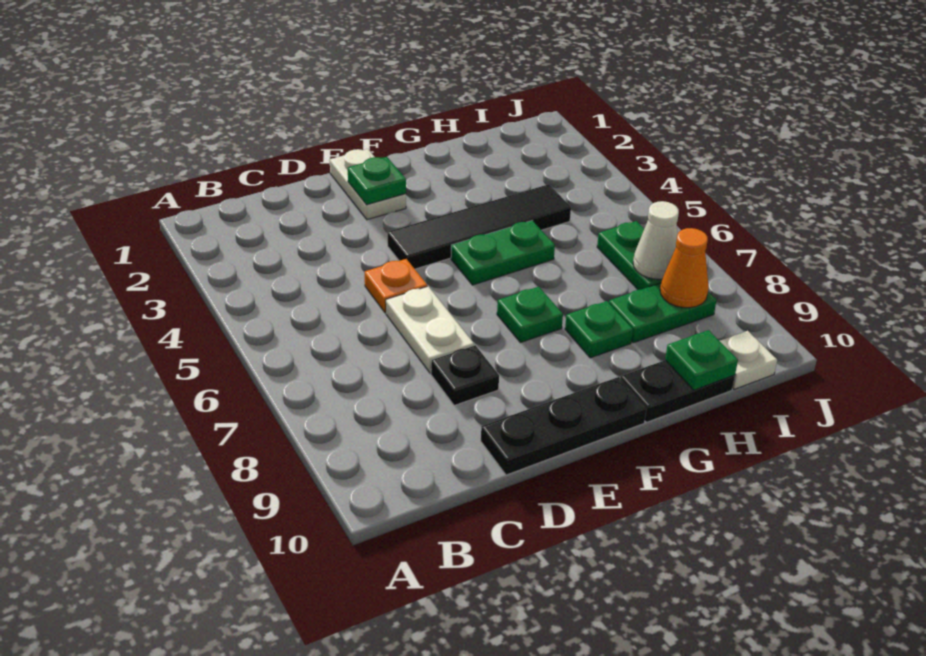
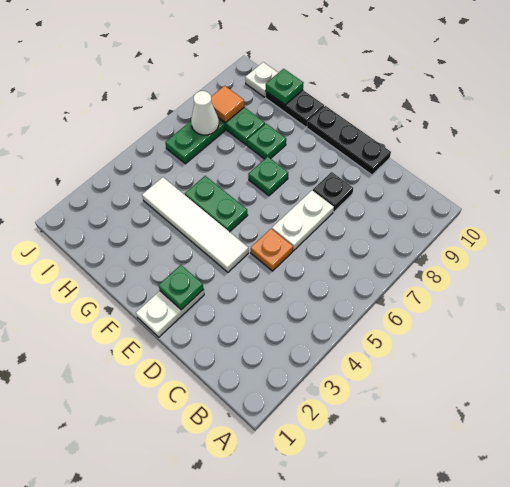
black 1x4 tile [388,184,571,269] -> white 1x4 tile [142,177,249,272]
orange 1x1 cone [660,228,709,308] -> orange 1x1 tile [211,86,244,123]

